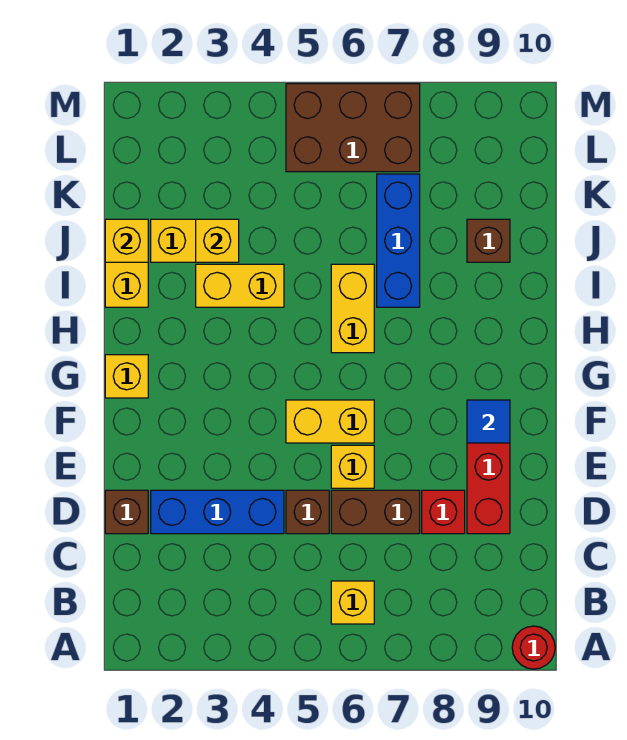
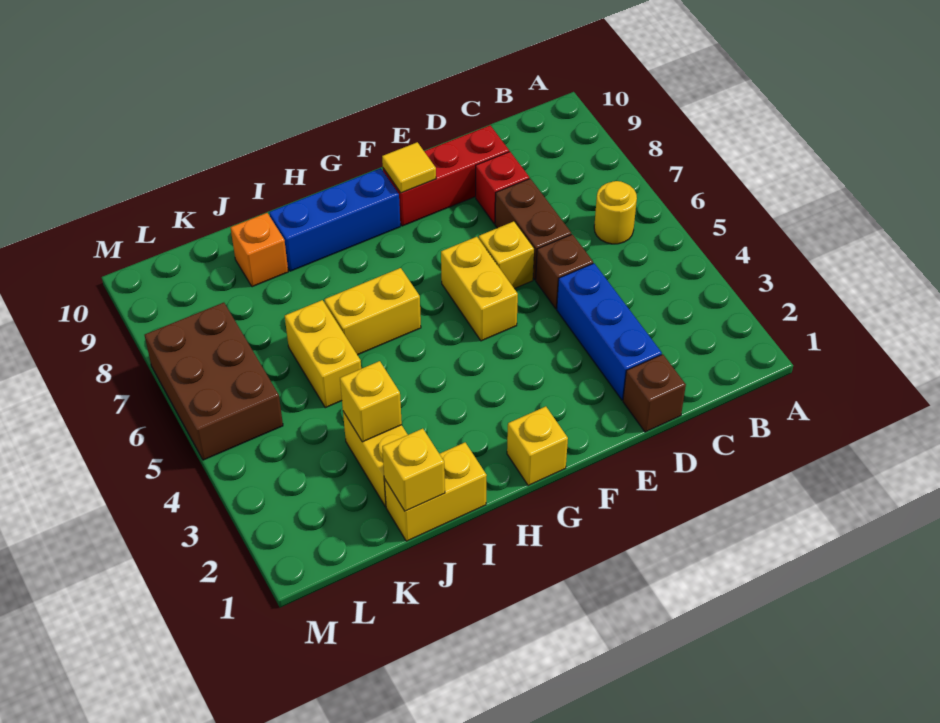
red 1x1 round brick [512,626,555,669] -> none
yellow 1x1 brick [331,581,374,624] -> yellow 1x1 round brick [594,181,637,244]
blue 1x1 tile [467,400,510,443] -> yellow 1x1 tile [382,142,436,193]
yellow 1x2 brick [196,264,284,307] -> yellow 1x2 brick moved to [285,300,361,408]
blue 1x3 brick [377,174,420,307] -> blue 1x3 brick moved to [269,168,400,271]
brown 1x1 brick [467,219,510,262] -> orange 1x1 brick [230,213,288,287]

